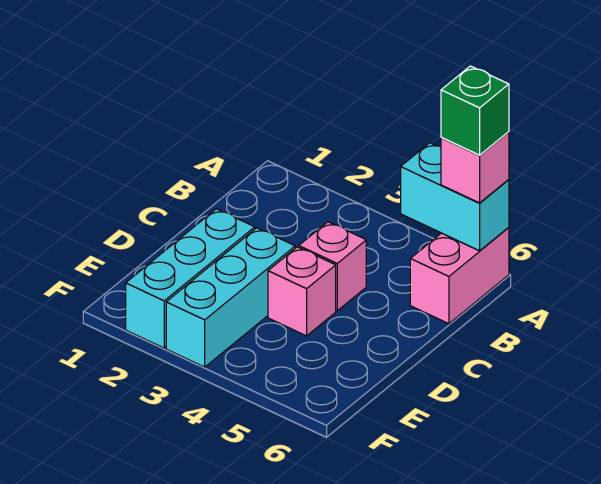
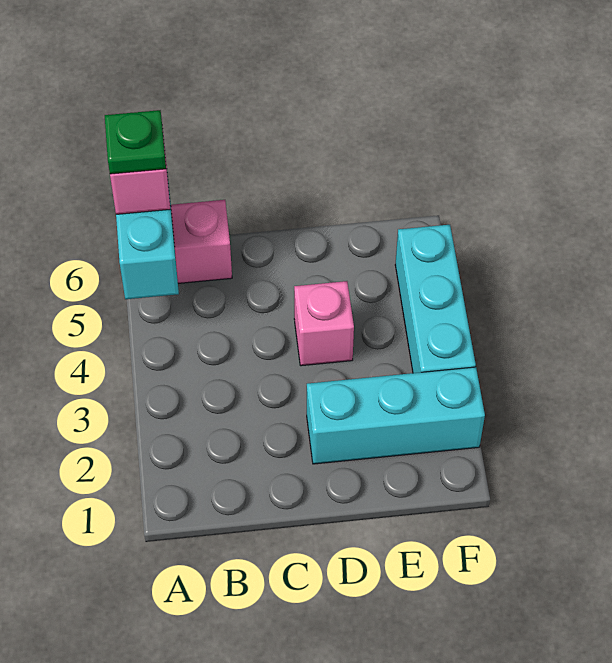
green 1x1 brick [441,66,509,155] -> green 1x1 plate [105,110,166,174]
pink 1x1 brick [299,222,366,311] -> none
cyan 1x3 brick [166,228,295,367] -> cyan 1x3 brick turned to [395,225,476,373]

